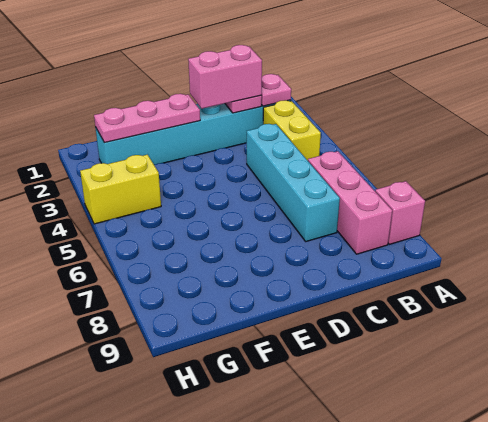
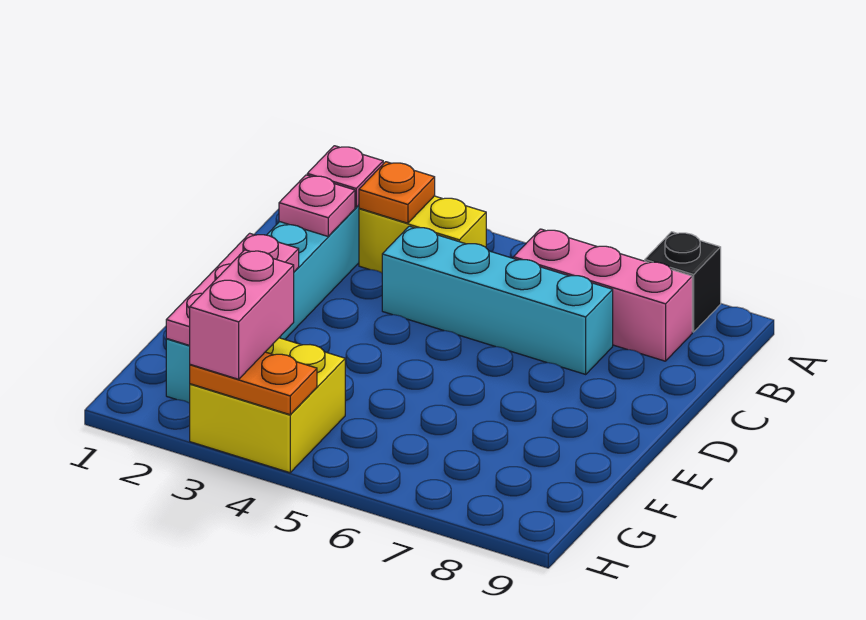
pink 1x1 brick [375,181,425,244] -> black 1x1 brick [645,232,721,332]
none -> orange 1x1 plate [359,162,435,223]
pink 1x2 brick [188,45,262,109] -> pink 1x2 brick moved to [190,250,294,379]
yellow 1x2 brick [80,155,161,224] -> yellow 2x2 brick [190,338,345,473]
none -> orange 1x2 plate [190,352,317,415]

